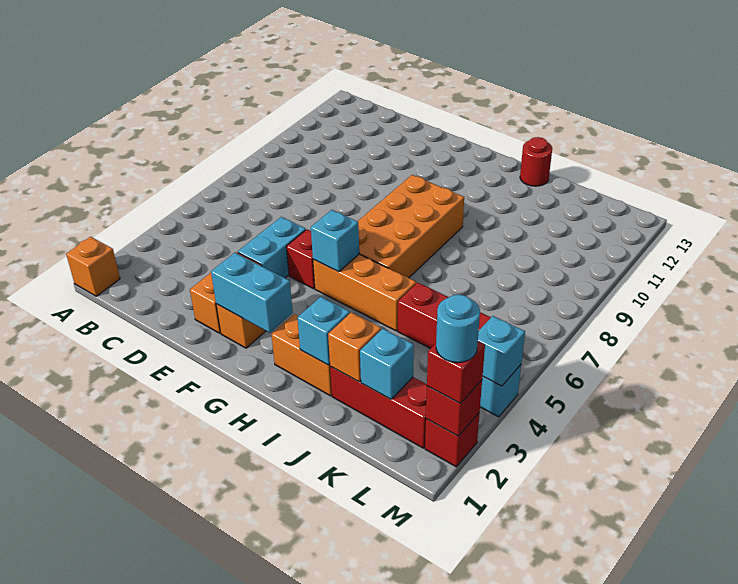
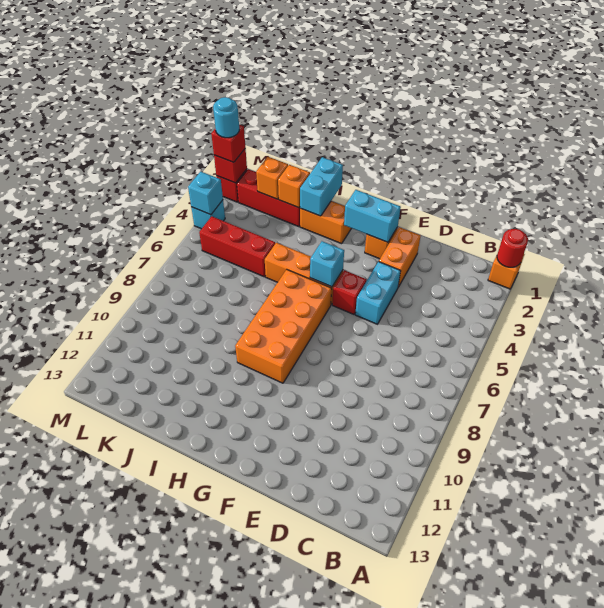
cyan 1x1 brick [297,297,350,365] -> cyan 1x2 brick [300,157,343,216]
red 1x1 round brick [520,137,552,186] -> red 1x1 round brick moved to [497,229,528,267]
cyan 1x1 brick [360,329,414,399] -> orange 1x1 brick [256,157,288,199]

